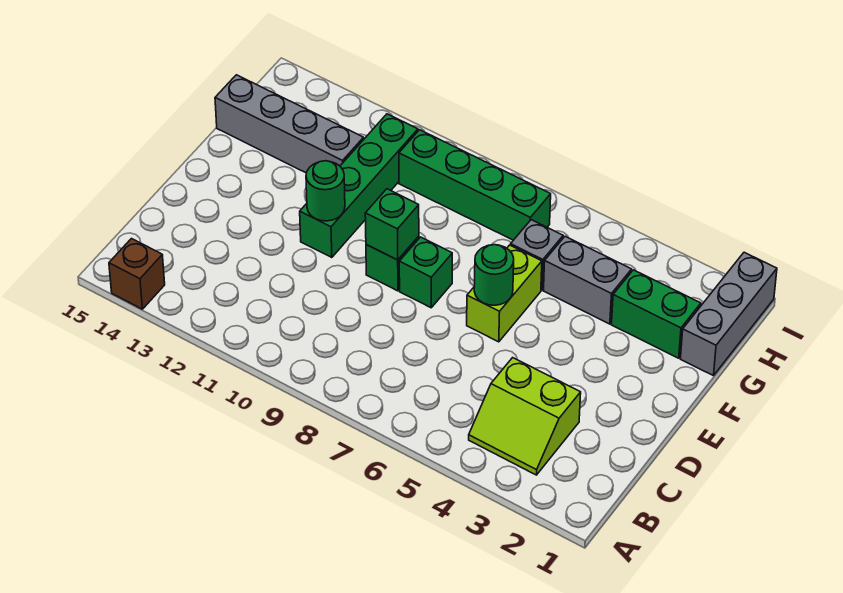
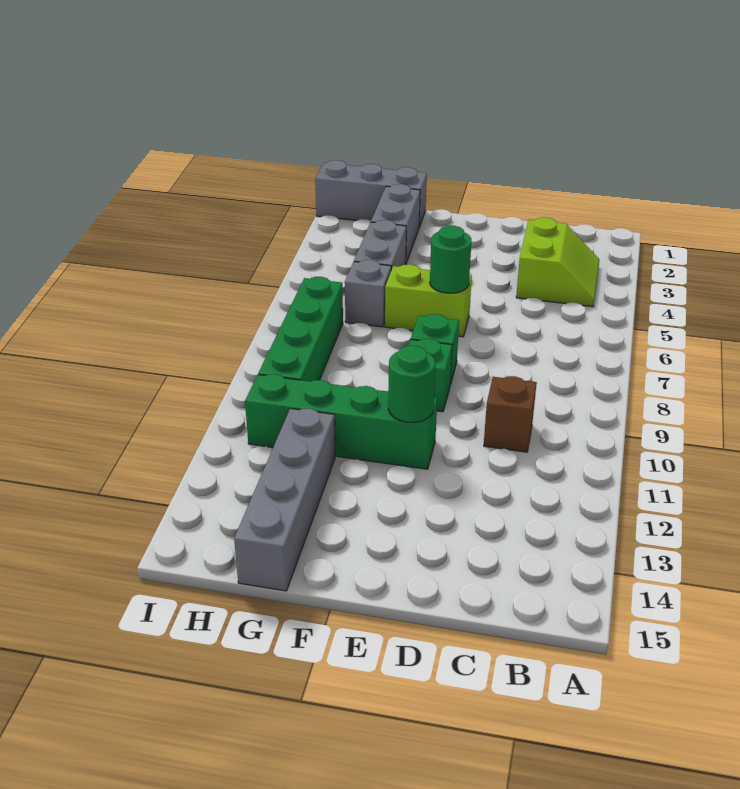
brown 1x1 brick [109,239,165,309] -> brown 1x1 brick moved to [484,376,537,452]
green 1x1 brick [365,189,419,260] -> none
green 1x2 brick [612,270,701,358] -> grey 1x2 brick [371,184,420,263]

